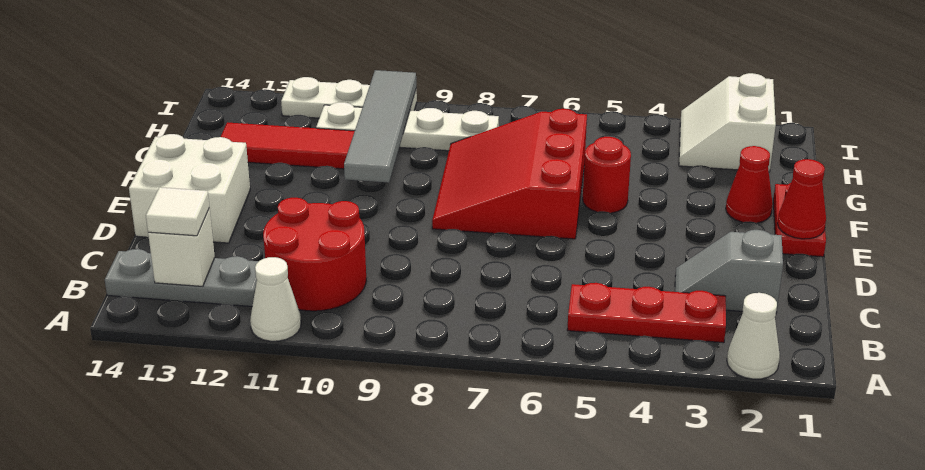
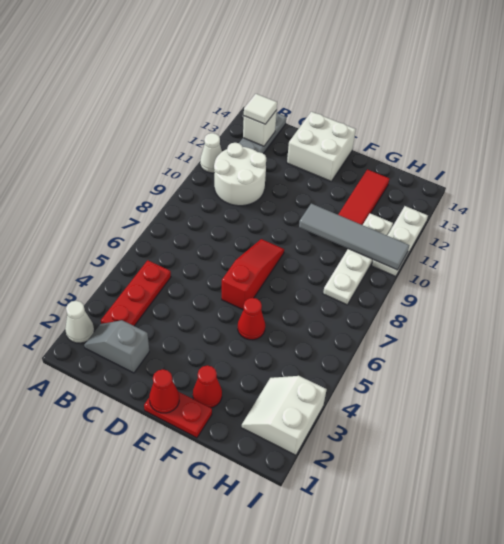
red 2x2 round brick [263,198,366,311] -> white 2x2 round brick [214,143,266,206]
grey 1x2 slope [675,230,783,313] -> grey 1x2 slope turned to [84,320,149,373]
red 3x3 slope [432,109,587,239] -> red 1x3 slope [222,239,284,310]
red 1x1 round brick [583,137,631,213] -> red 1x1 cone [238,298,265,340]
white 2x2 slope [679,73,776,172] -> white 2x2 slope turned to [241,376,327,455]

